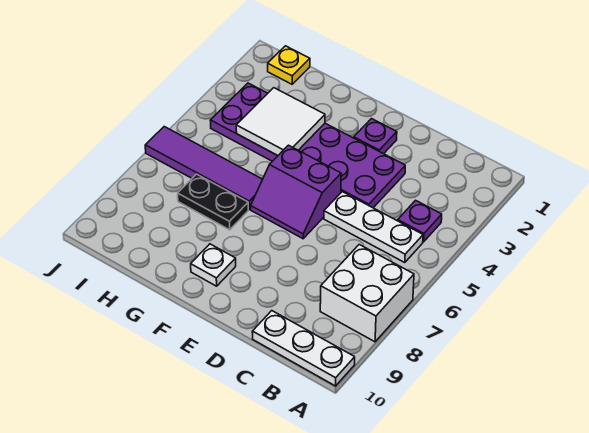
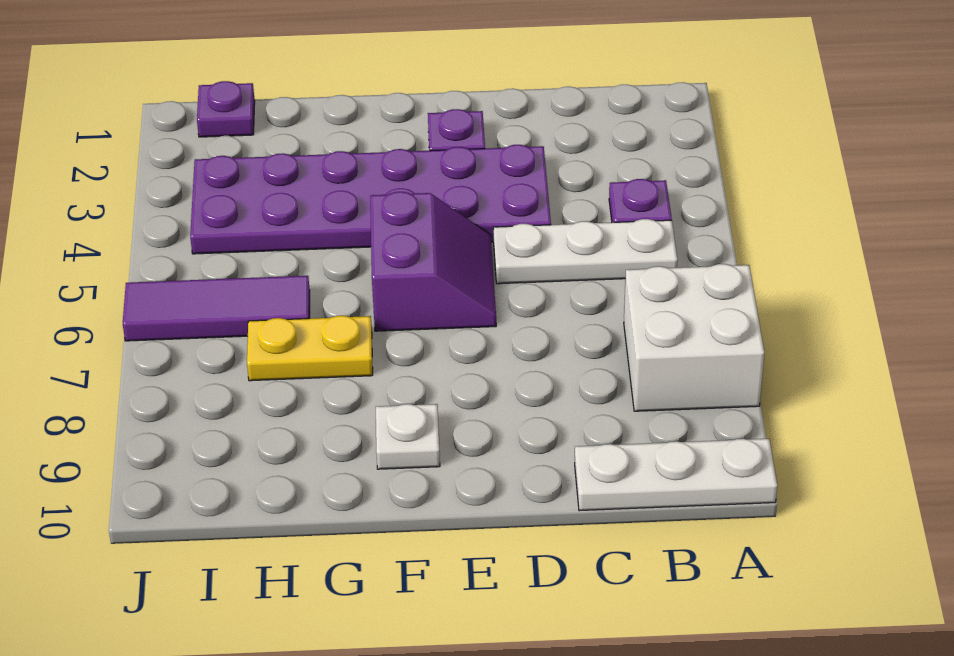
purple 2x2 slope [251,145,341,239] -> purple 2x2 slope turned to [370,192,496,331]
white 2x2 tile [236,88,325,156] -> none
purple 1x4 tile [145,127,263,209] -> purple 1x3 tile [123,276,310,341]
black 1x2 plate [178,174,248,230] -> yellow 1x2 plate [247,316,373,381]
yellow 1x1 plate [268,46,310,84] -> purple 1x1 plate [197,81,255,137]

